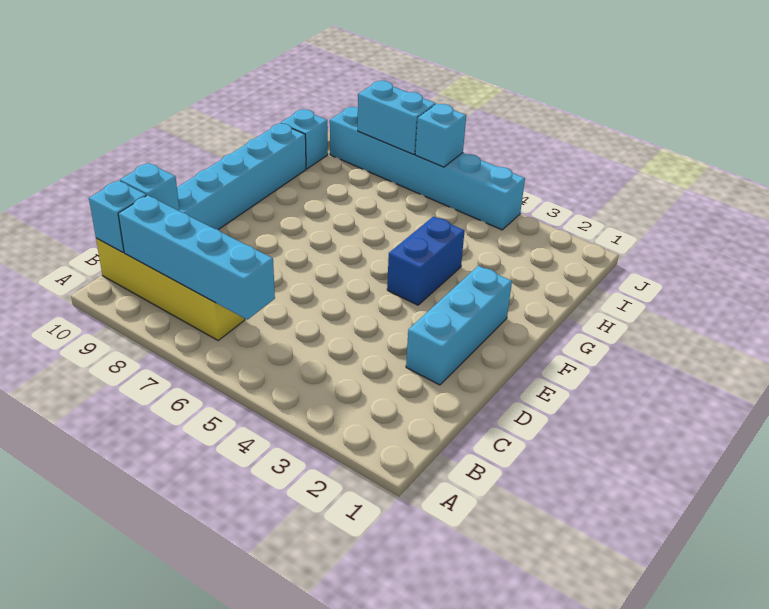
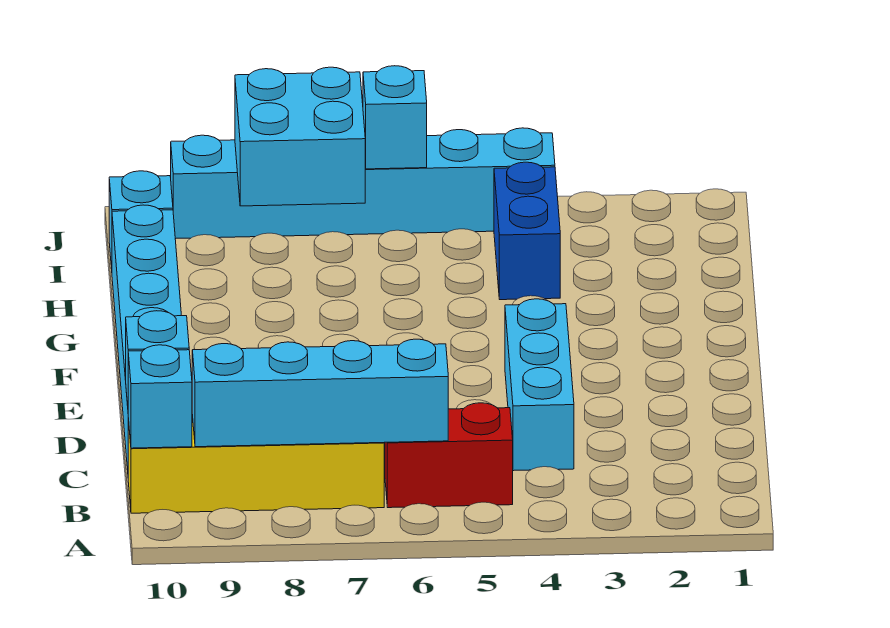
none -> red 1x2 brick [385,403,513,508]
cyan 1x3 brick [406,266,512,385] -> cyan 1x3 brick moved to [505,299,574,471]
blue 1x2 brick [387,217,465,305] -> blue 1x2 brick moved to [494,162,560,300]
cyan 1x2 brick [358,81,436,154] -> cyan 2x2 brick [235,67,365,206]

